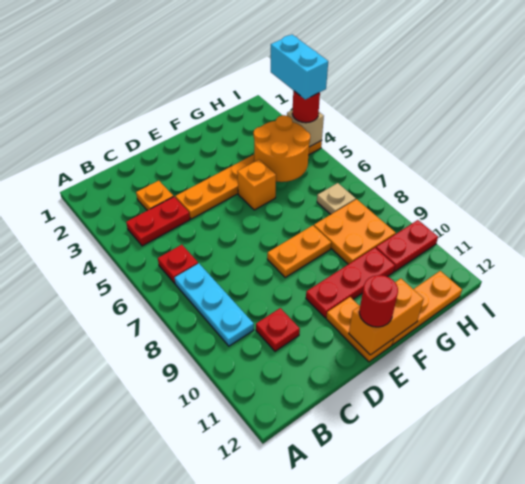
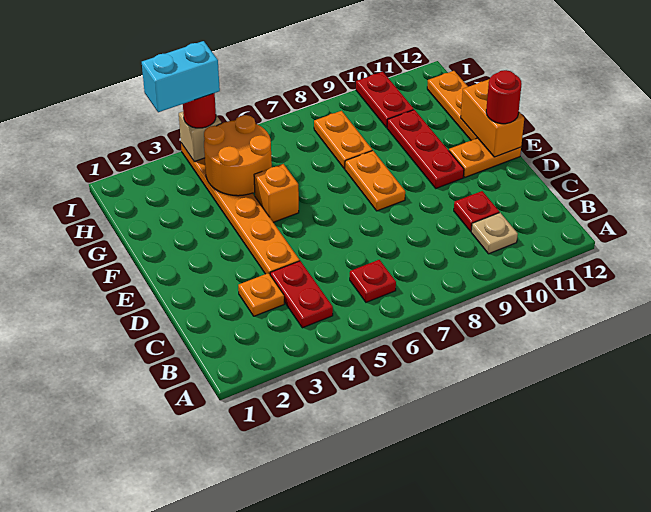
cyan 1x3 plate [174,263,254,346] -> none
orange 2x2 plate [314,199,396,264] -> orange 1x2 plate [314,111,372,169]
tan 1x1 plate [317,183,356,214] -> tan 1x1 plate moved to [471,213,518,254]

